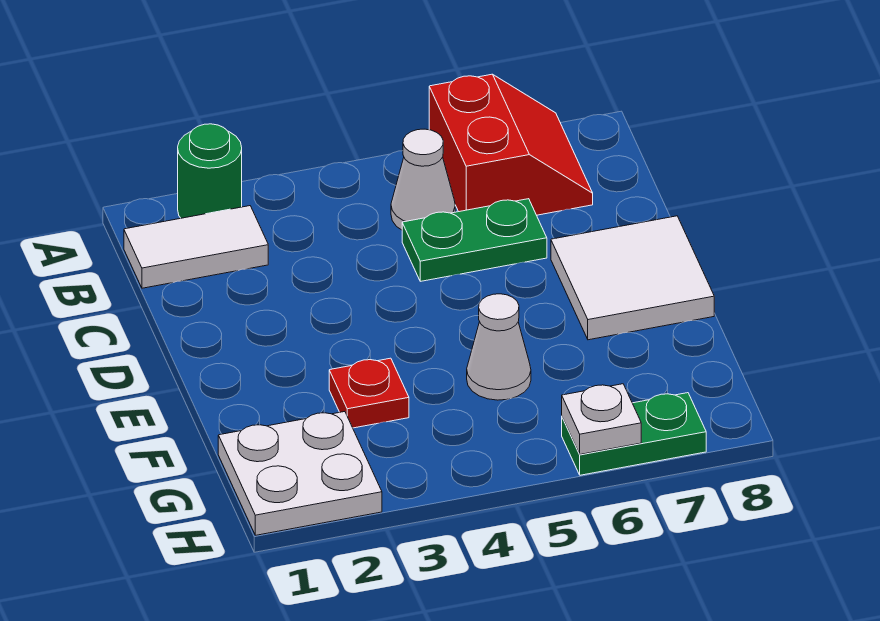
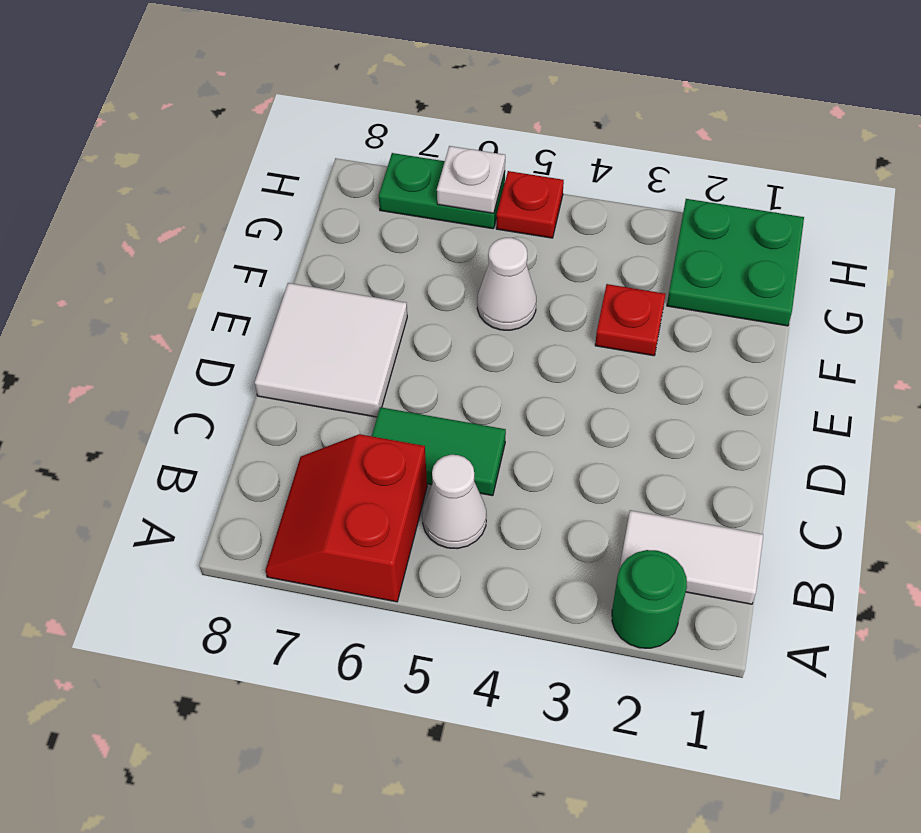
green 1x2 plate [402,199,547,281] -> green 1x2 tile [372,407,506,496]
white 2x2 plate [218,412,382,535] -> green 2x2 plate [667,199,804,326]
none -> red 1x1 plate [496,171,564,238]

